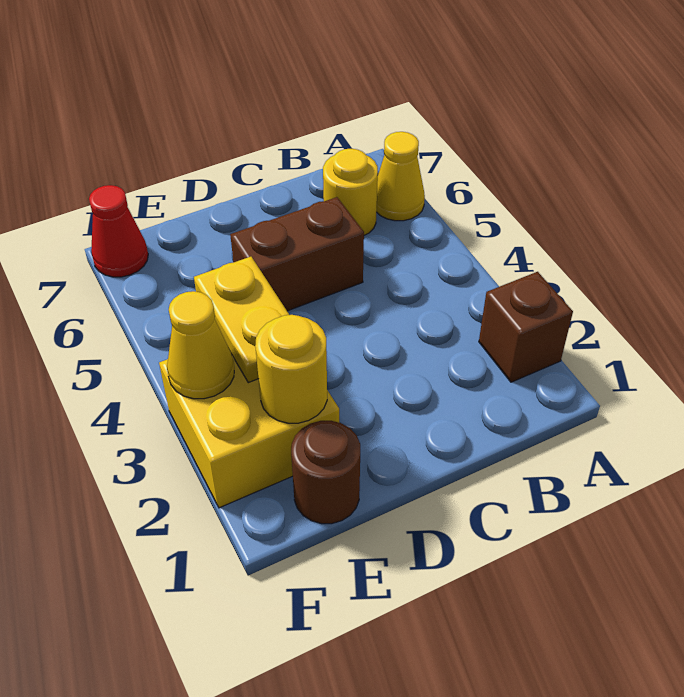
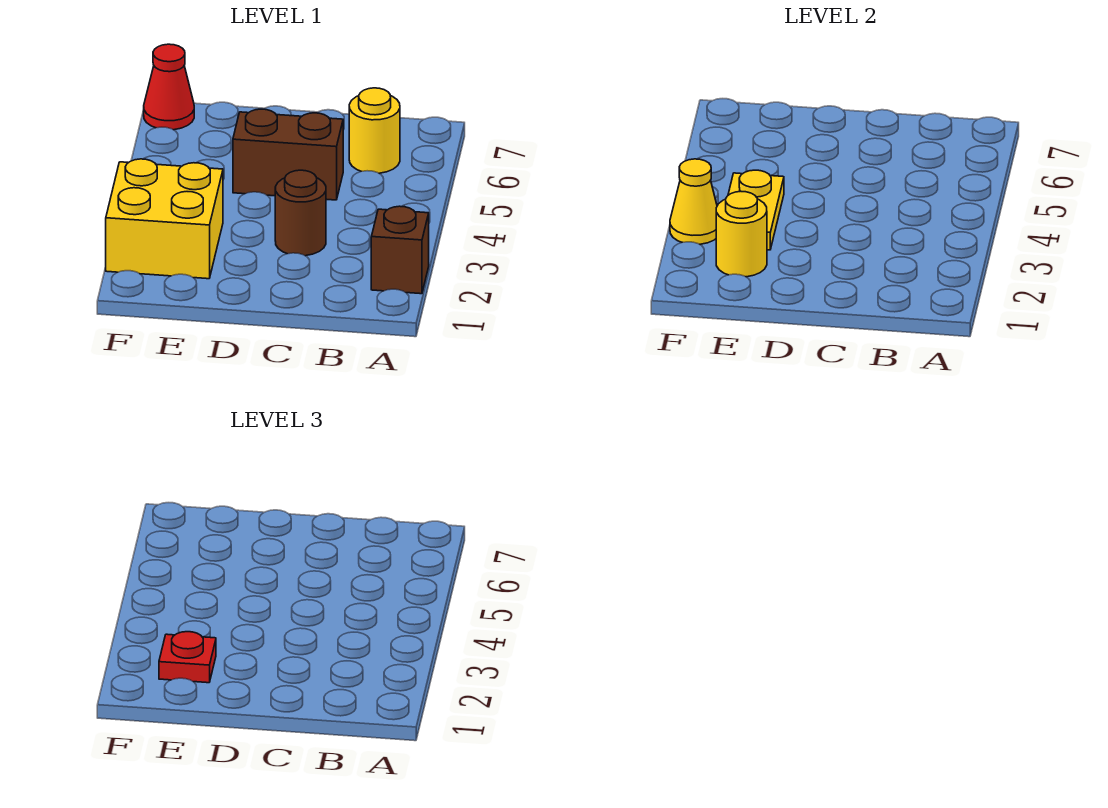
yellow 1x1 cone [376,132,425,221] -> none
brown 1x1 round brick [291,421,360,524] -> brown 1x1 round brick moved to [275,170,326,256]
none -> red 1x1 plate [159,632,216,683]

